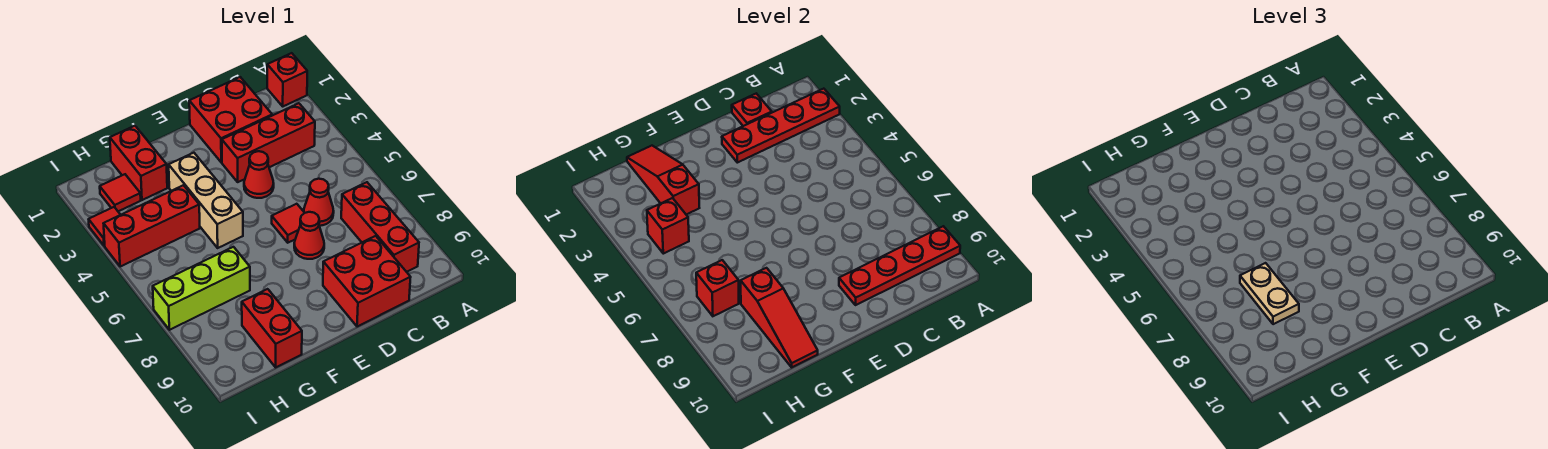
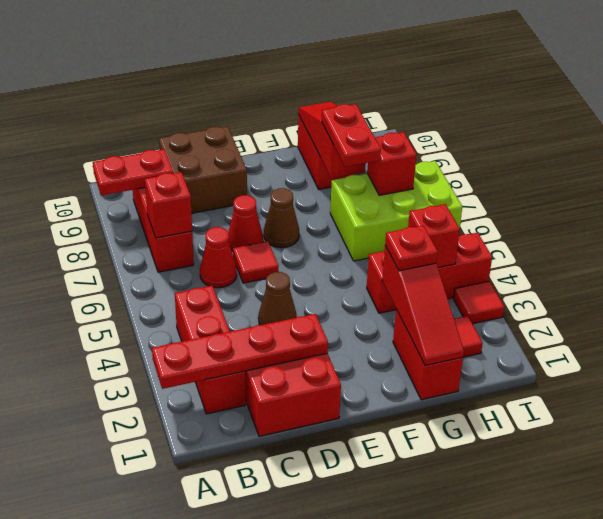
red 1x1 brick [267,53,307,106] -> red 1x1 brick moved to [145,172,192,238]
red 1x4 plate [839,226,960,305] -> red 1x2 plate [93,149,173,195]
red 1x3 brick [222,103,315,182] -> red 1x3 brick turned to [175,286,245,414]
red 1x1 plate [732,94,772,126] -> red 1x1 plate moved to [385,225,438,271]
red 2x2 brick [323,236,411,327] -> brown 2x2 brick [159,126,247,213]
red 1x1 cone [244,151,274,198] -> brown 1x1 cone [258,272,297,325]
none -> brown 1x1 cone [264,188,299,248]
tan 1x3 brick [169,153,243,248] -> none
lime 1x3 brick [153,247,250,330] -> lime 2x3 brick [330,161,462,261]
tan 1x2 plate [1240,263,1299,324] -> red 1x2 plate [321,104,381,167]

